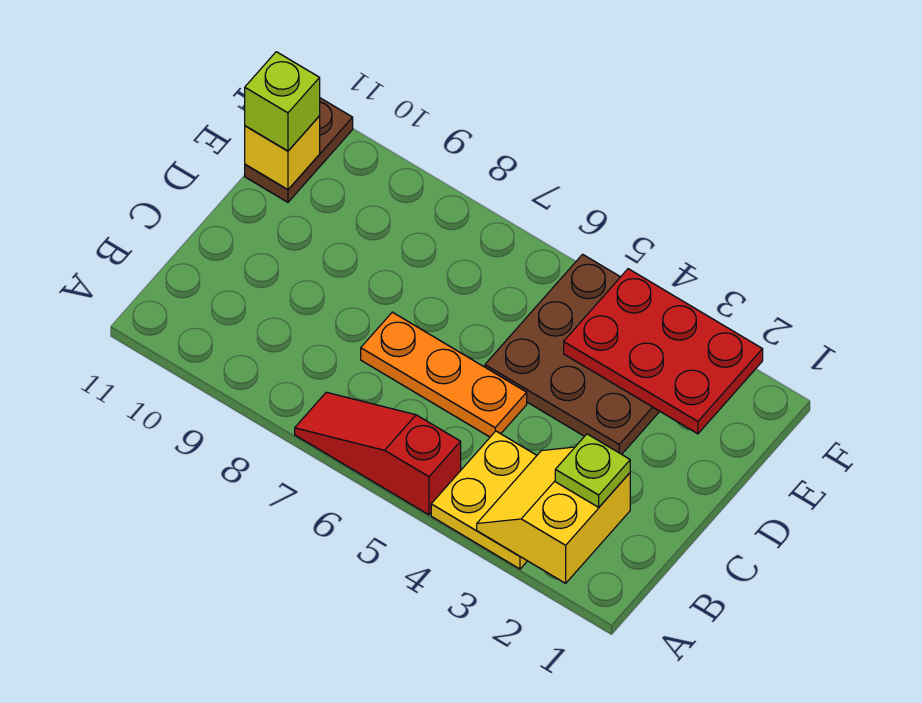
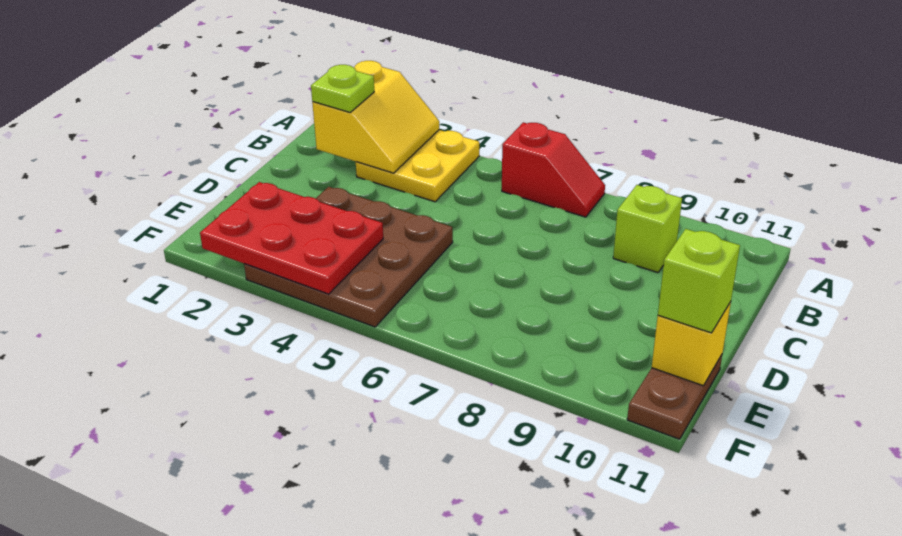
red 1x3 slope [295,392,461,515] -> red 1x2 slope [502,122,605,217]
none -> lime 1x1 brick [613,185,682,273]
orange 1x3 plate [361,312,527,437] -> none

